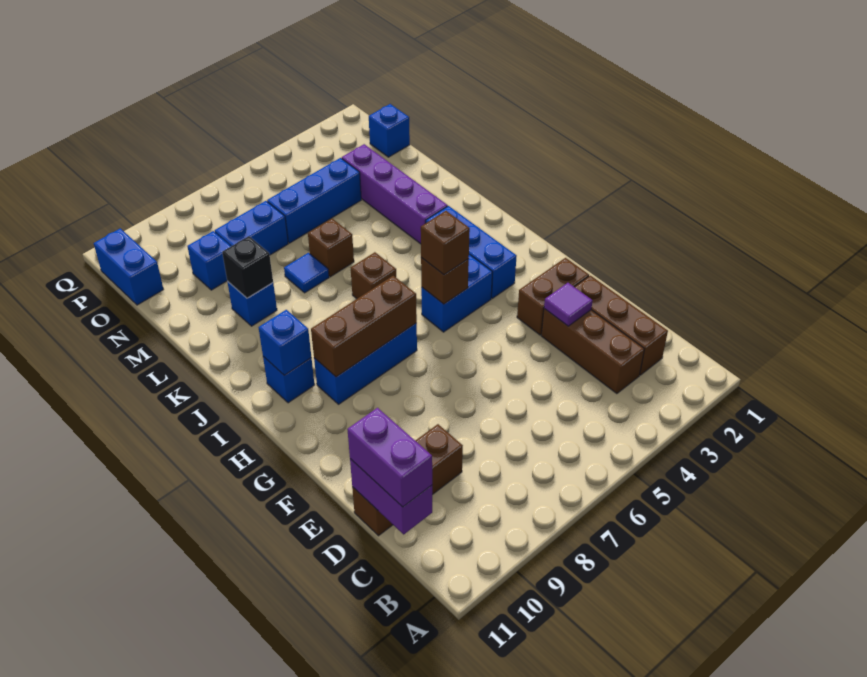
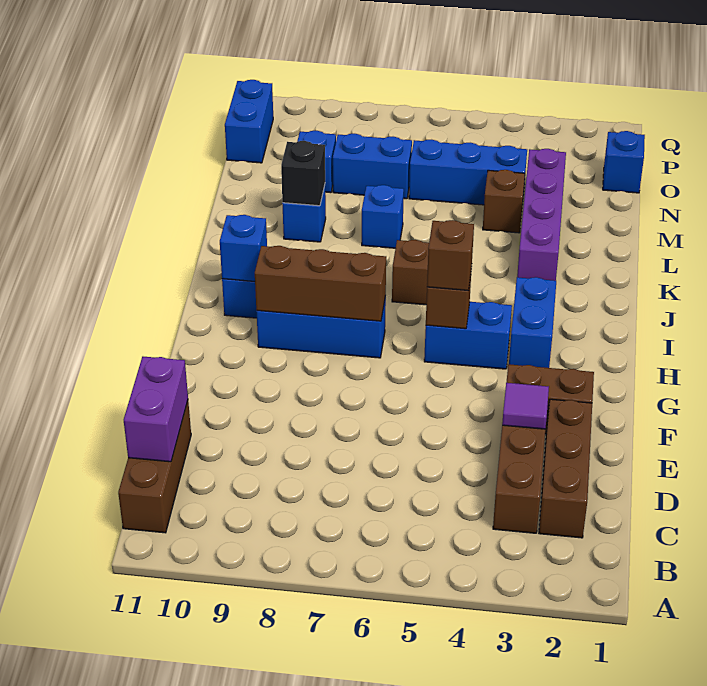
purple 1x2 brick [347,408,432,507] -> none
brown 1x3 brick [352,424,463,536] -> brown 1x3 brick turned to [118,401,191,533]
blue 1x3 brick [426,206,517,298] -> blue 1x2 brick [509,277,556,368]
brown 1x1 brick [308,219,354,277] -> brown 1x1 brick moved to [483,170,525,233]
blue 1x1 tile [284,253,329,293] -> blue 1x1 brick [362,185,404,248]

